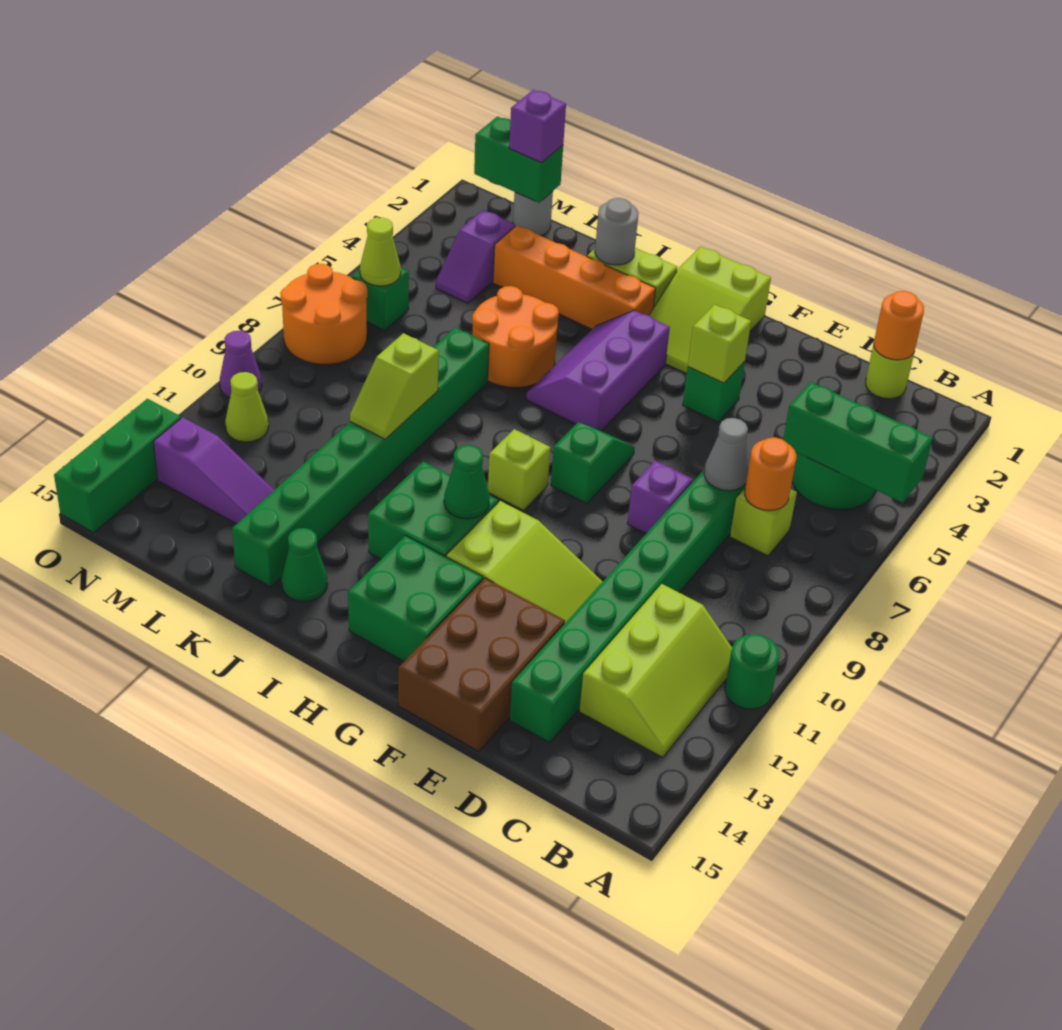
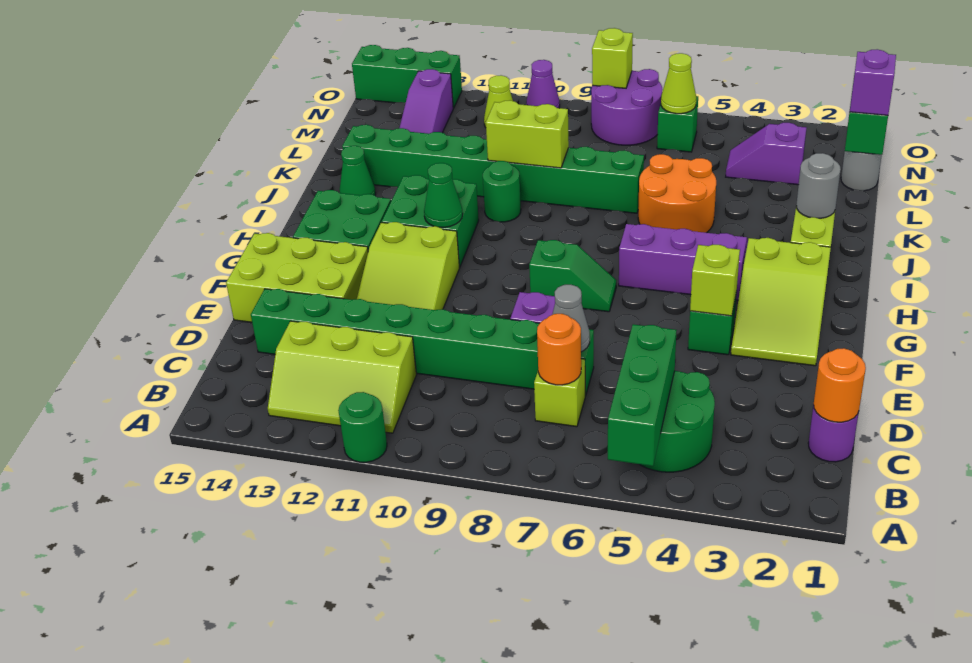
lime 1x1 round brick [866,344,914,399] -> purple 1x1 round brick [808,405,859,462]
brown 2x3 brick [398,578,565,752] -> lime 2x3 brick [226,233,368,322]
lime 2x3 slope [649,246,771,374] -> lime 2x3 slope turned to [731,238,831,366]
lime 1x1 brick [488,429,550,510] -> lime 1x1 brick moved to [592,28,633,88]
orange 1x4 brick [493,225,656,329] -> none
none -> green 1x1 round brick [483,161,521,222]
lime 1x2 slope [350,333,439,439] -> lime 1x2 brick [486,100,569,168]
orange 2x2 round brick [280,264,367,365] -> purple 2x2 round brick [591,69,663,145]

